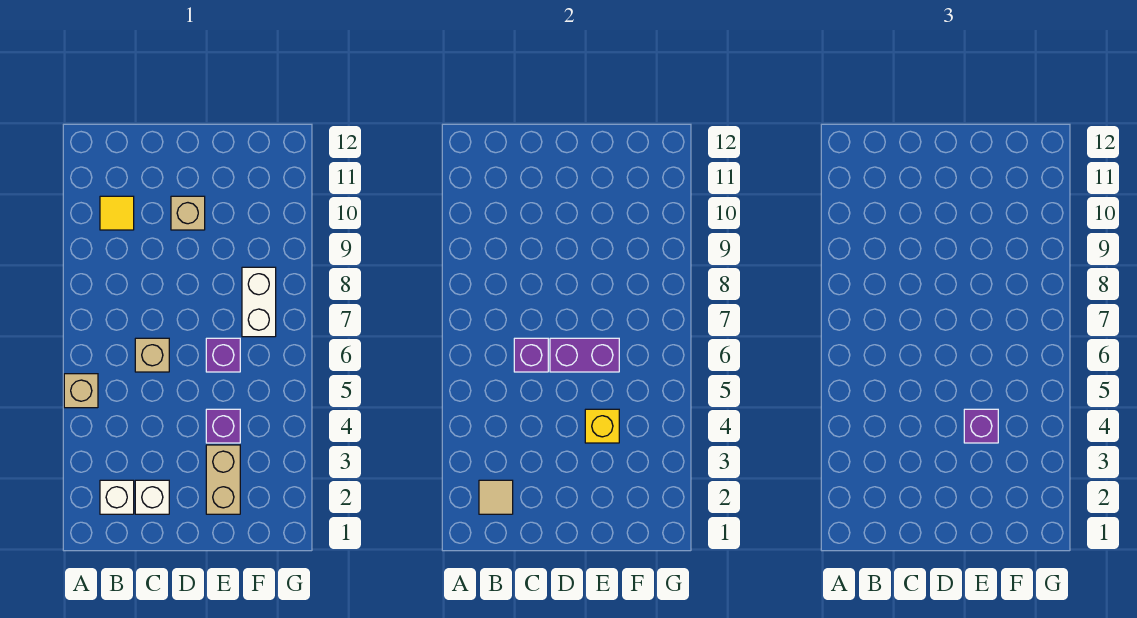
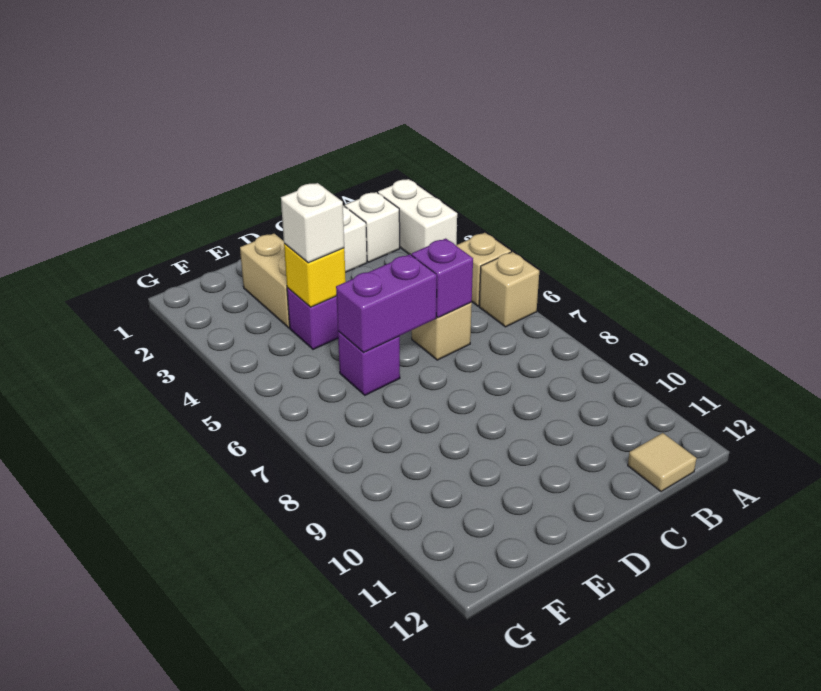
tan 1x1 tile [479,480,513,514] -> tan 1x1 tile moved to [628,433,697,492]
yellow 1x1 tile [100,196,134,230] -> none
tan 1x1 brick [171,196,205,230] -> tan 1x1 brick moved to [479,252,539,327]
purple 1x1 brick [964,409,998,443] -> white 1x1 brick [281,183,344,263]
white 1x2 brick [242,267,276,337] -> white 1x2 brick moved to [378,179,457,255]

